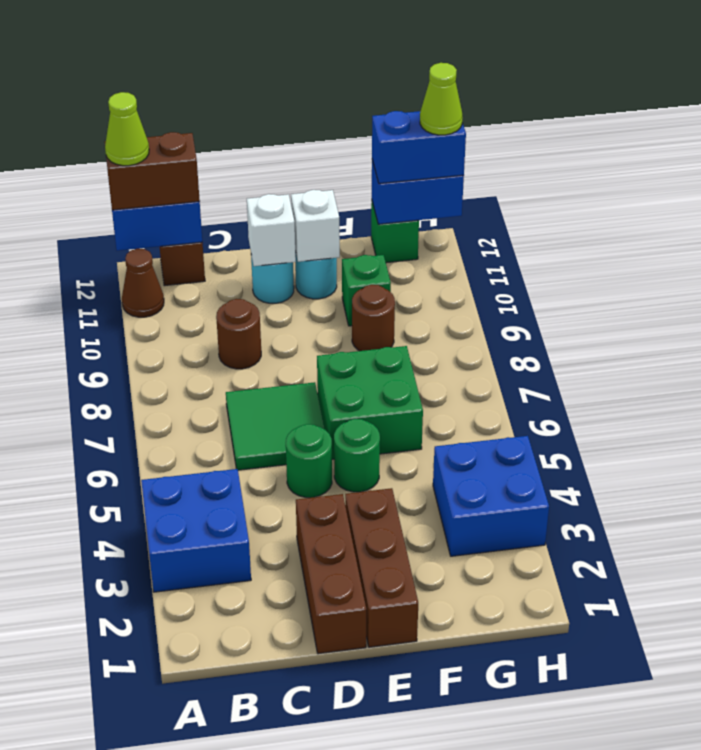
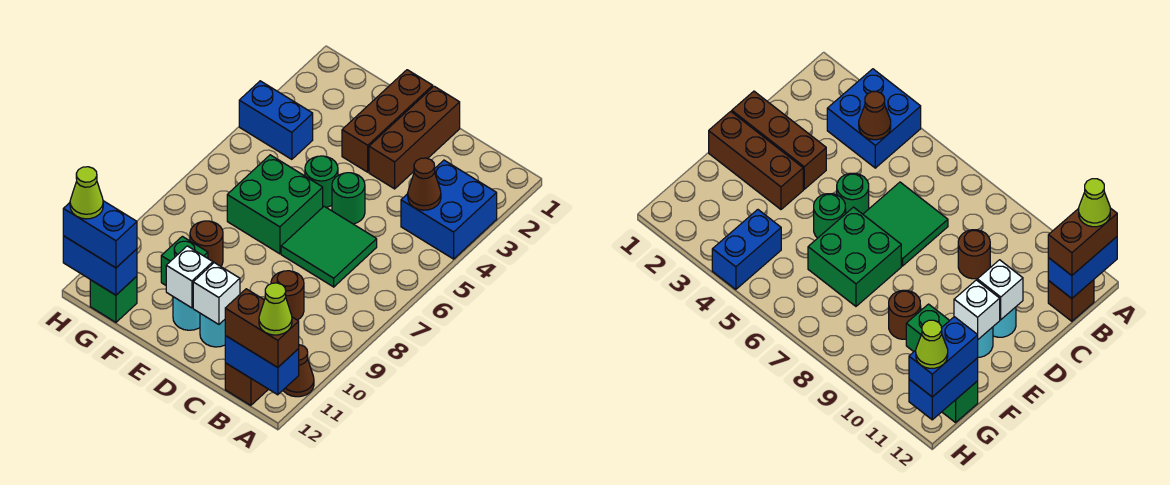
none -> brown 1x1 cone [408,158,441,210]
blue 2x2 brick [433,436,549,556] -> blue 1x2 brick [239,81,313,159]

